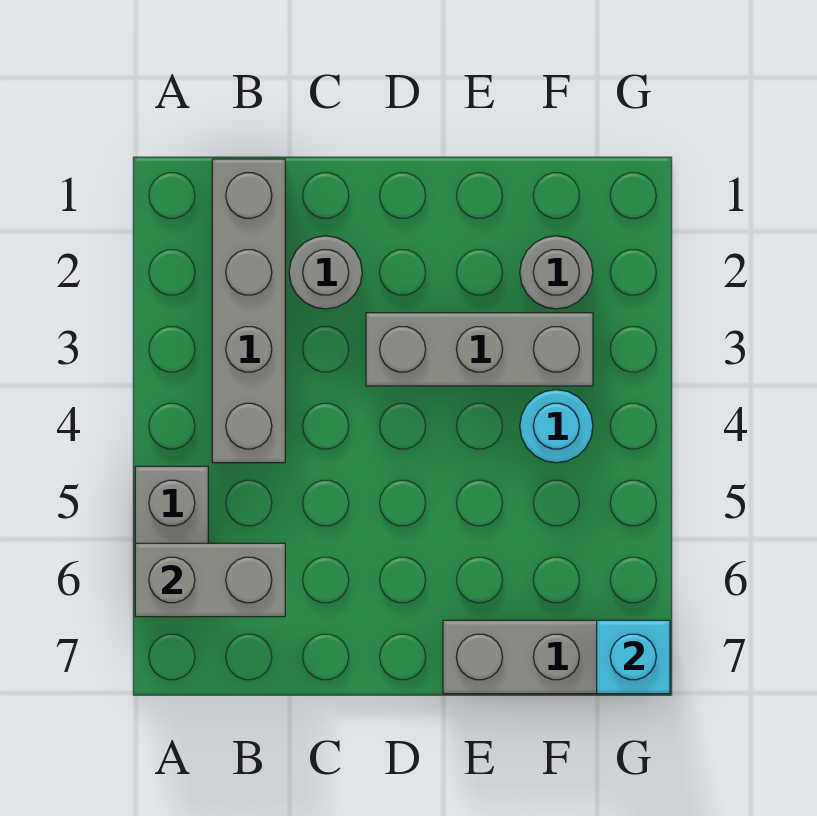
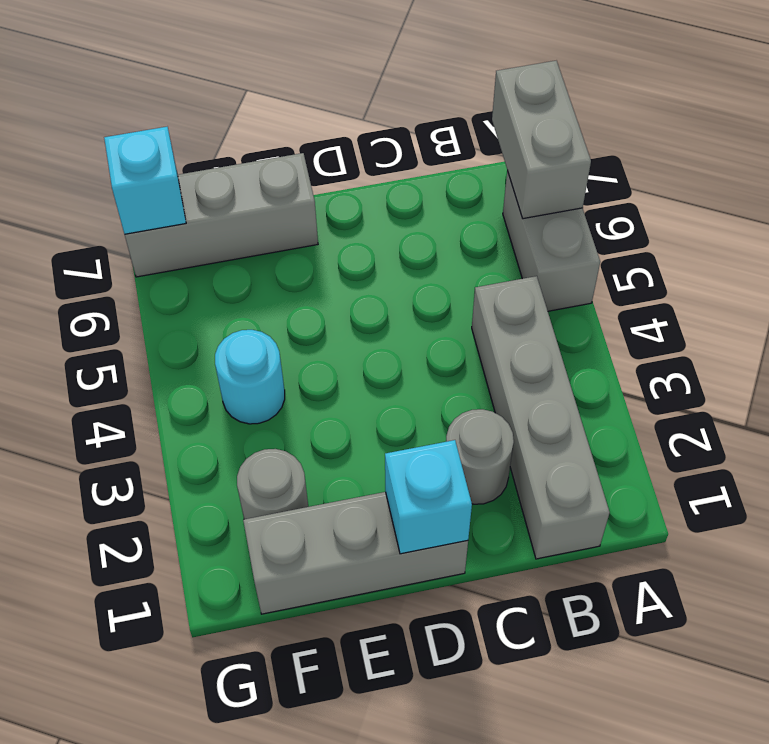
grey 1x2 brick [135,543,285,617] -> grey 1x2 brick turned to [492,61,591,219]
none -> cyan 1x1 brick [385,440,472,554]
grey 1x3 brick [366,313,593,386] -> grey 1x3 brick moved to [243,492,468,614]

